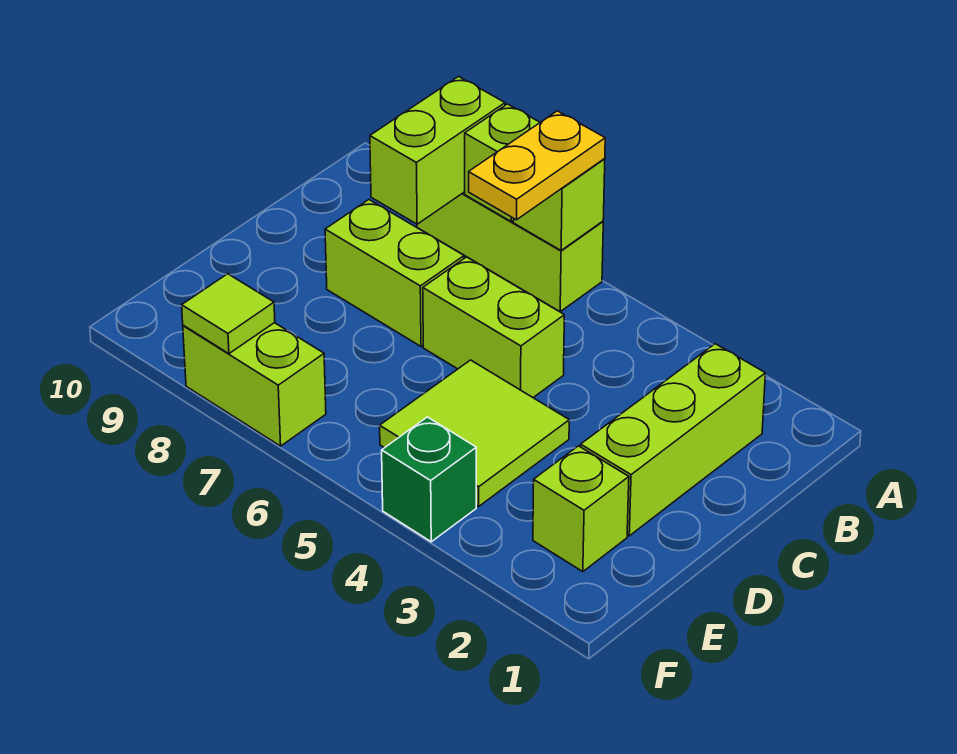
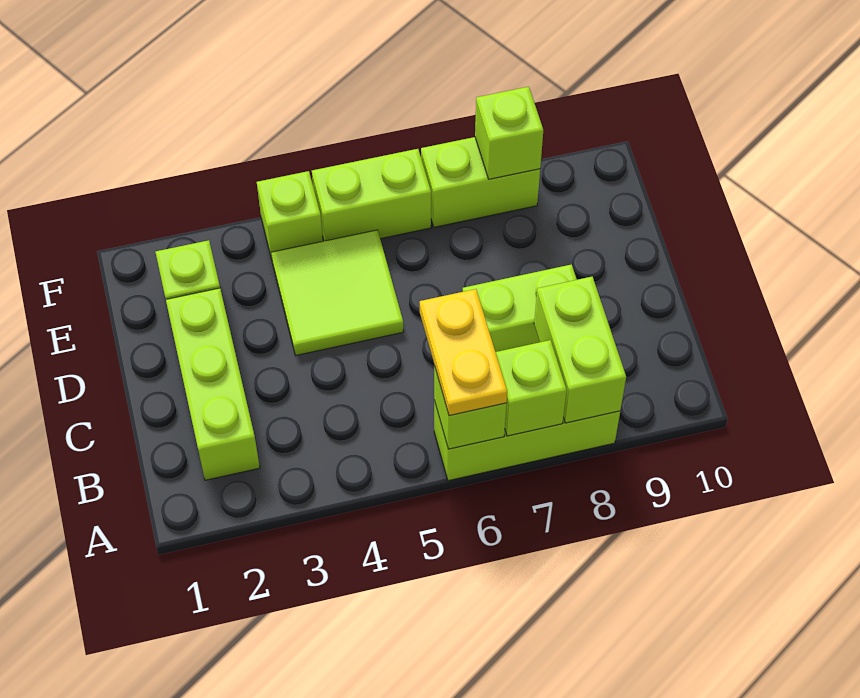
lime 1x2 brick [423,257,564,397] -> lime 1x2 brick moved to [312,149,431,241]
green 1x1 brick [382,417,476,542] -> lime 1x1 brick [257,171,323,259]
lime 1x1 tile [182,274,275,354] -> lime 1x1 brick [475,87,543,179]

